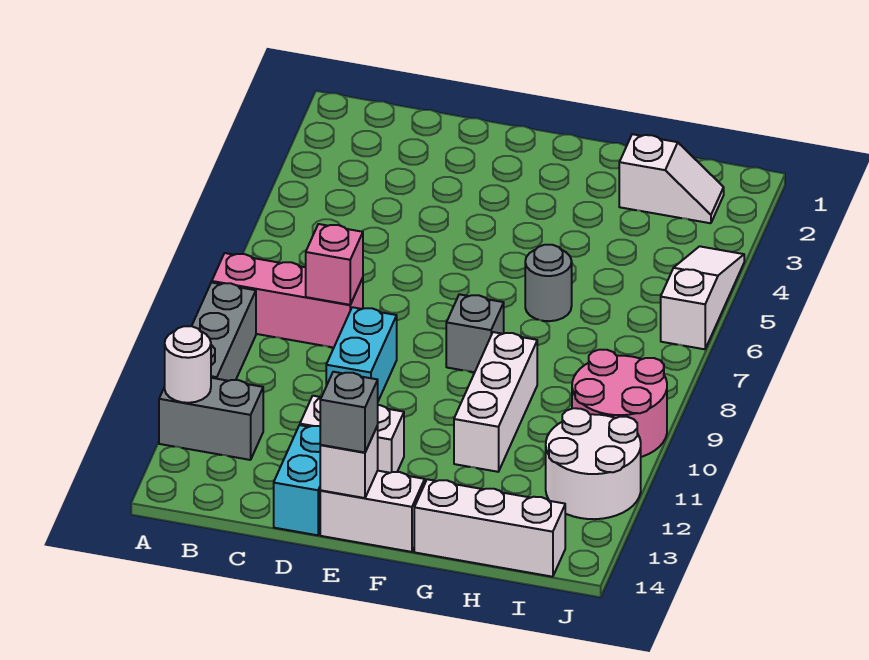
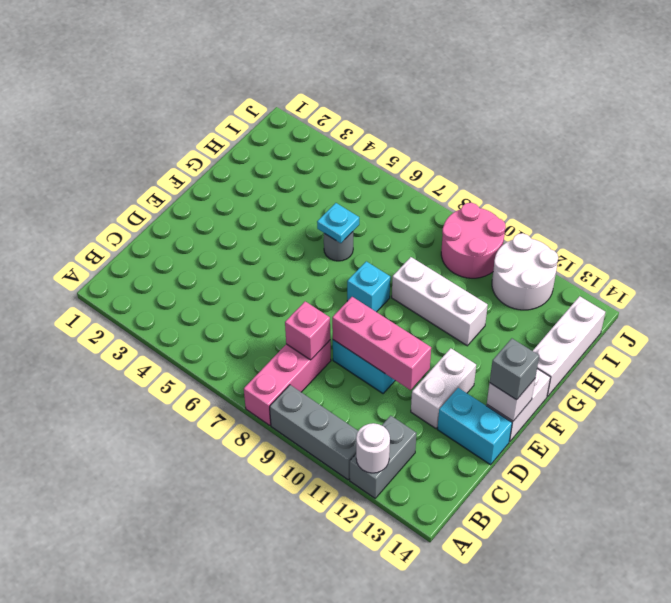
none -> pink 1x3 brick [332,297,431,390]
grey 1x1 brick [446,294,504,372] -> cyan 1x1 brick [347,261,390,312]
none -> cyan 1x1 plate [317,203,359,243]
white 1x2 slope [619,134,724,223] -> none
white 1x3 slope [661,246,744,349] -> none

